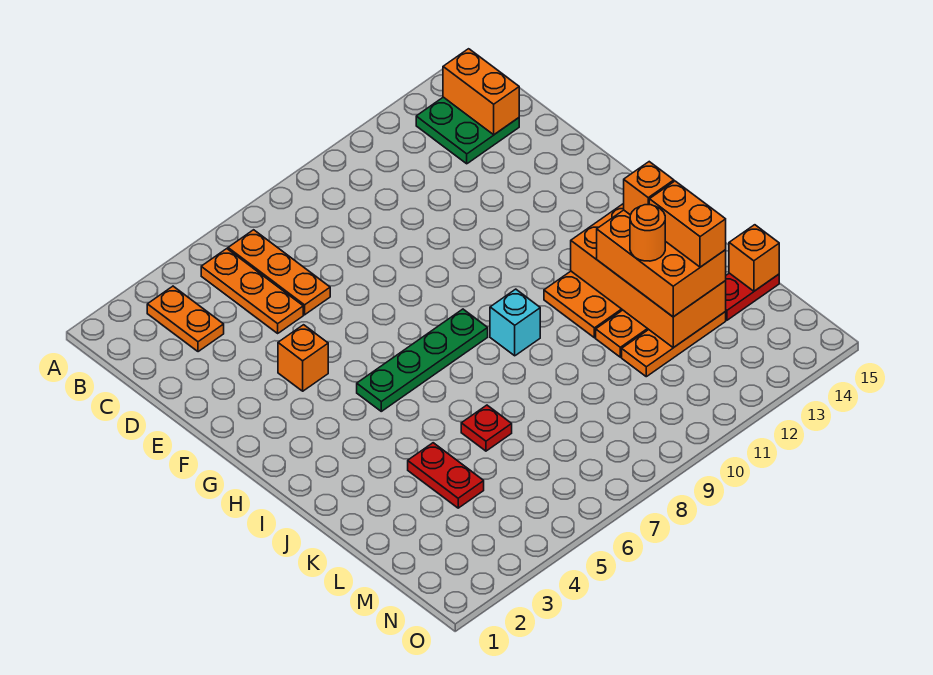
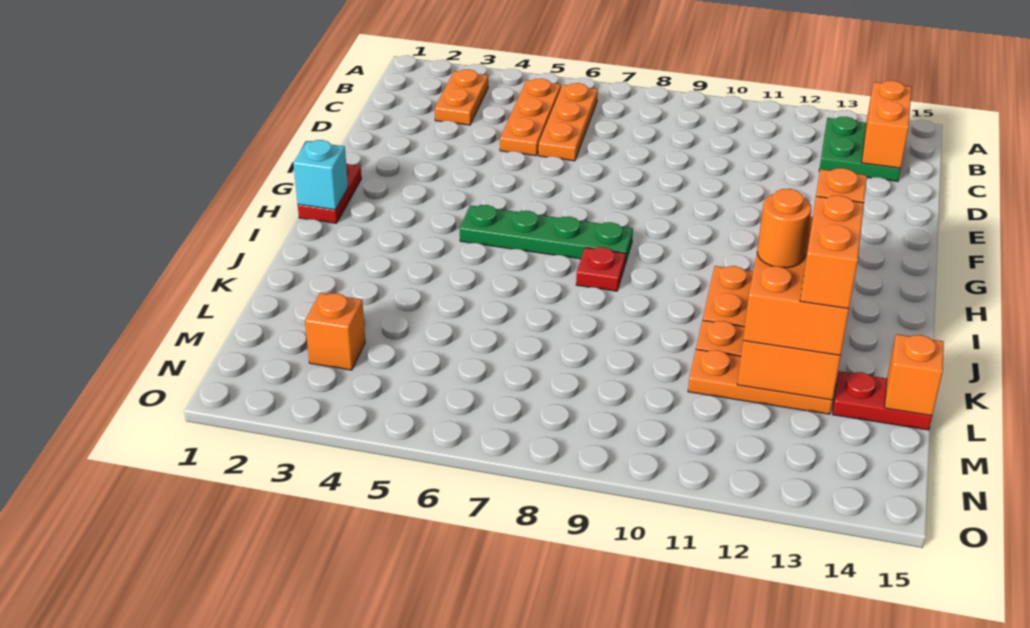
orange 1x1 brick [278,325,328,391] -> orange 1x1 brick moved to [305,293,365,370]
cyan 1x1 brick [490,289,540,356] -> cyan 1x1 brick moved to [293,140,348,210]
red 1x2 plate [408,443,484,508] -> red 1x2 plate moved to [298,163,362,223]
red 1x1 plate [461,405,512,451] -> red 1x1 plate moved to [576,247,626,291]

